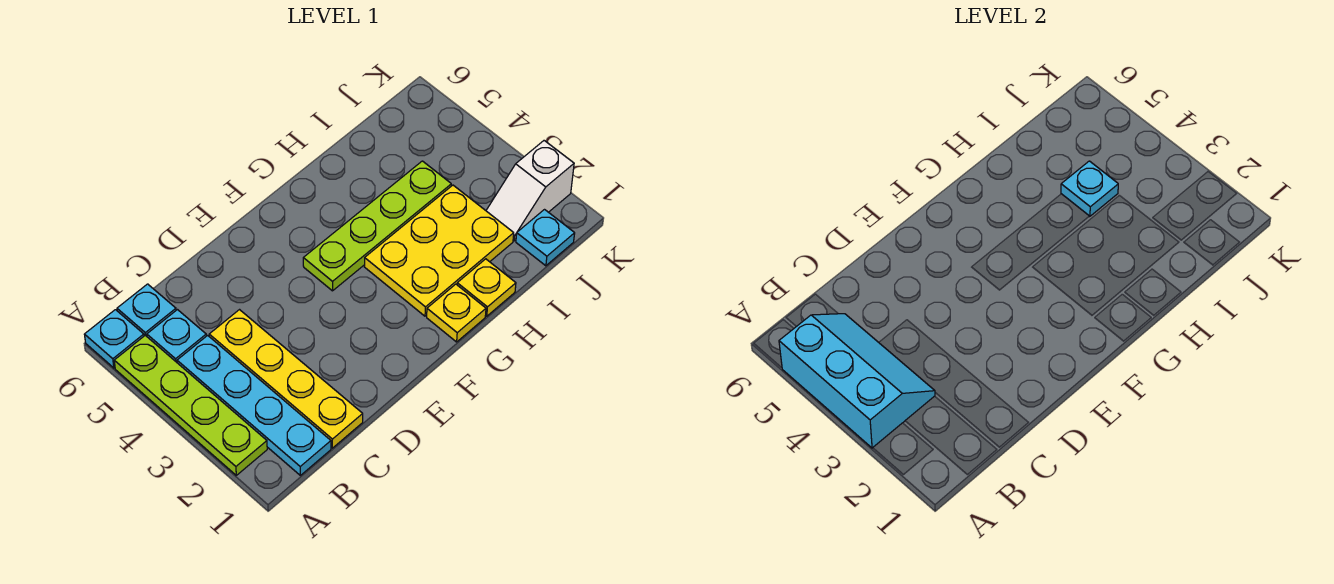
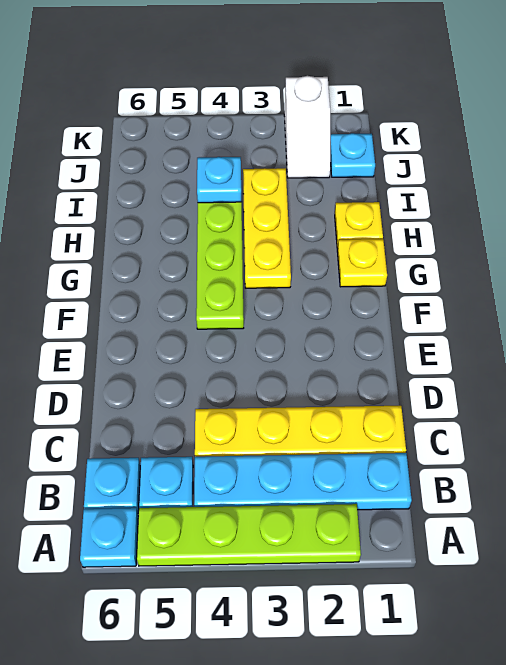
cyan 2x3 slope [779,314,935,448] -> none
yellow 2x3 plate [364,185,514,316] -> yellow 1x3 plate [243,168,291,288]

